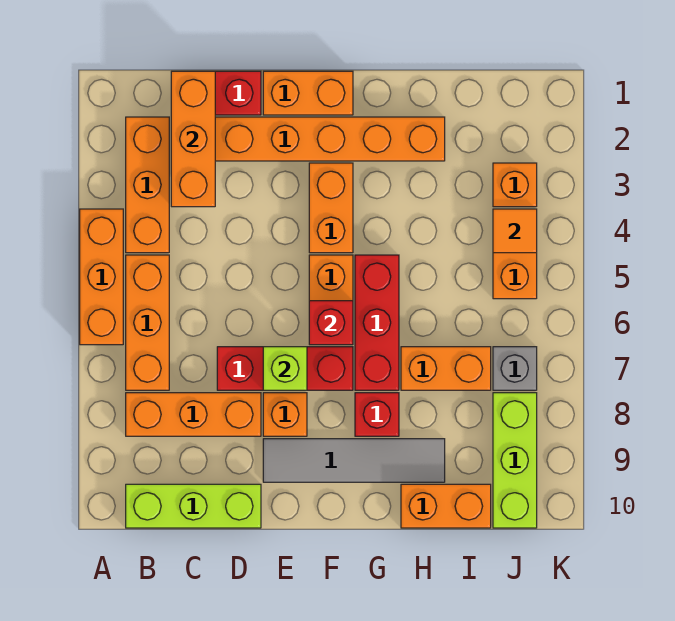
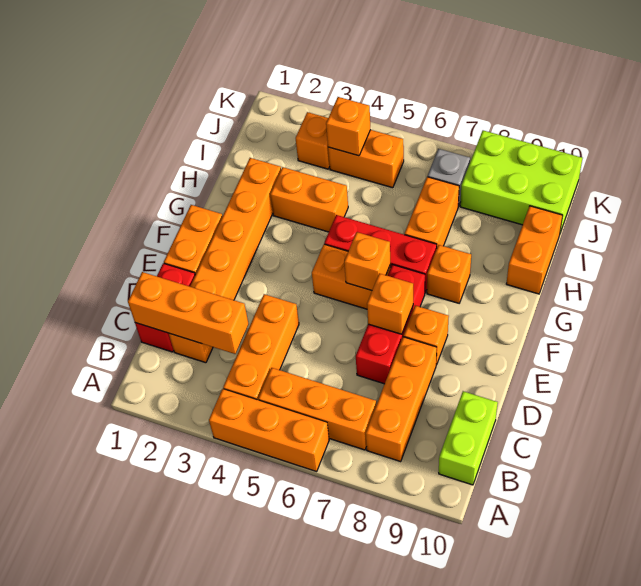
orange 1x3 brick [126,117,169,253] -> orange 1x3 brick turned to [223,294,299,400]
lime 1x3 brick [126,484,261,528] -> lime 1x2 brick [439,391,498,485]
lime 1x1 brick [263,347,307,390] -> orange 1x1 brick [367,273,413,334]
grey 1x4 tile [263,439,445,482] -> none
orange 1x2 brick [309,163,353,253] -> orange 1x2 brick moved to [270,167,348,232]
red 1x1 brick [309,301,353,345] -> orange 1x1 brick [344,232,390,291]
red 1x1 brick [355,393,399,436] -> orange 1x1 brick [427,245,471,303]
orange 1x1 tile [493,209,537,253] -> orange 1x1 brick [326,97,371,156]
lime 1x3 brick [493,393,537,528] -> lime 2x3 brick [460,130,582,233]

